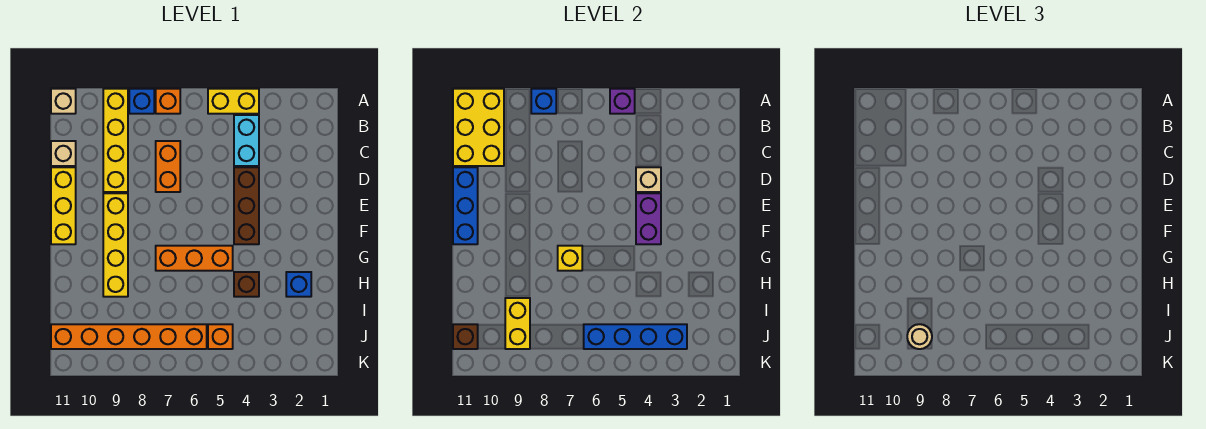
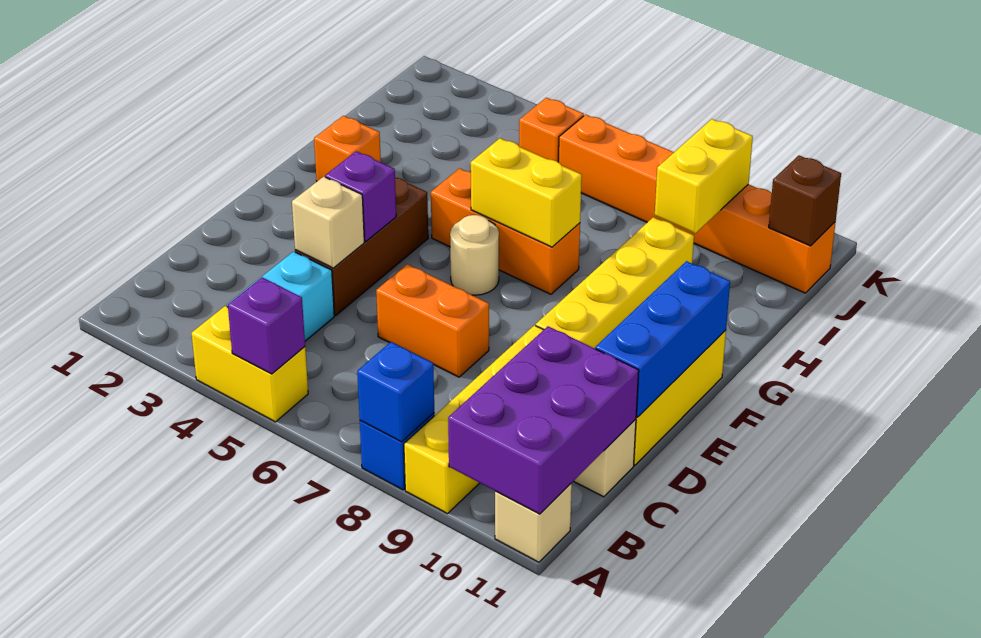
orange 1x1 brick [156,89,180,114] -> orange 1x1 brick moved to [314,116,381,181]
yellow 2x3 brick [453,89,504,166] -> purple 2x3 brick [448,326,639,514]
orange 1x2 brick [156,141,180,192] -> orange 1x2 brick turned to [376,264,489,377]
purple 1x2 brick [636,193,661,244] -> purple 1x1 brick [325,151,396,241]
yellow 1x1 brick [558,246,582,271] -> yellow 1x2 brick [471,138,582,247]
blue 1x1 brick [286,272,311,297] -> none
brown 1x1 brick [234,272,259,297] -> none
blue 1x4 brick [584,324,687,349] -> none
tan 1x1 round brick [907,324,932,349] -> tan 1x1 round brick moved to [450,215,499,295]

